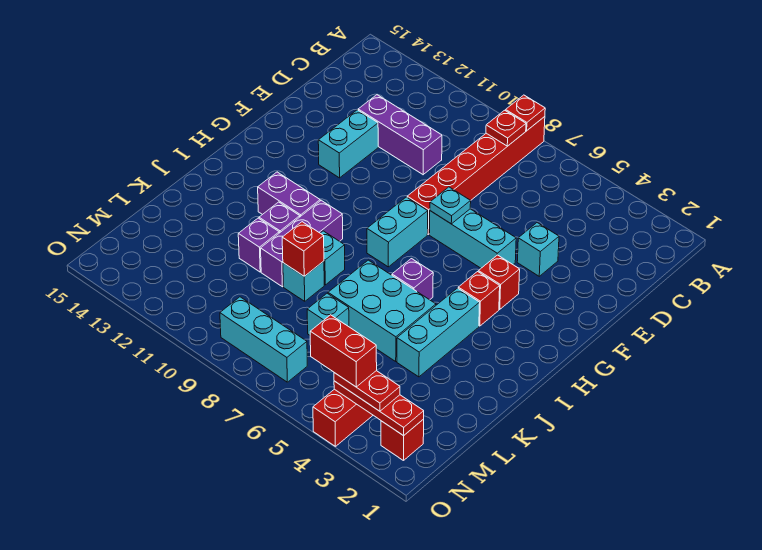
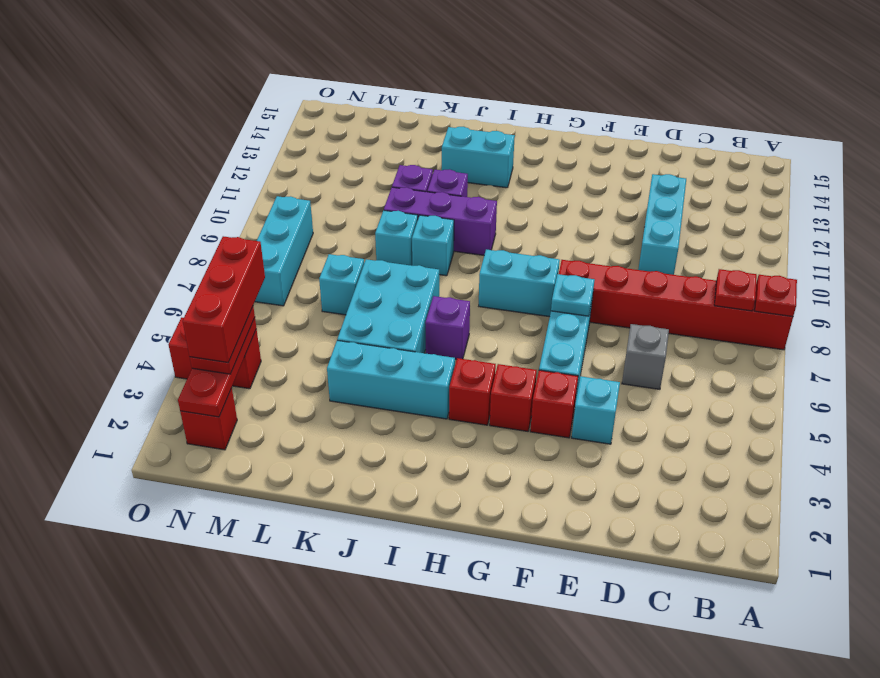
none -> grey 1x1 brick [622,324,669,389]
purple 1x3 brick [358,95,442,175] -> cyan 1x3 brick [638,174,686,275]
cyan 1x2 brick [318,110,378,178] -> cyan 1x2 brick moved to [442,127,515,188]
purple 1x2 brick [258,172,320,217] -> none
red 1x1 brick [282,222,324,276] -> red 1x1 brick moved to [530,370,578,438]
red 1x2 brick [310,315,377,387] -> red 1x3 brick [183,236,265,363]

